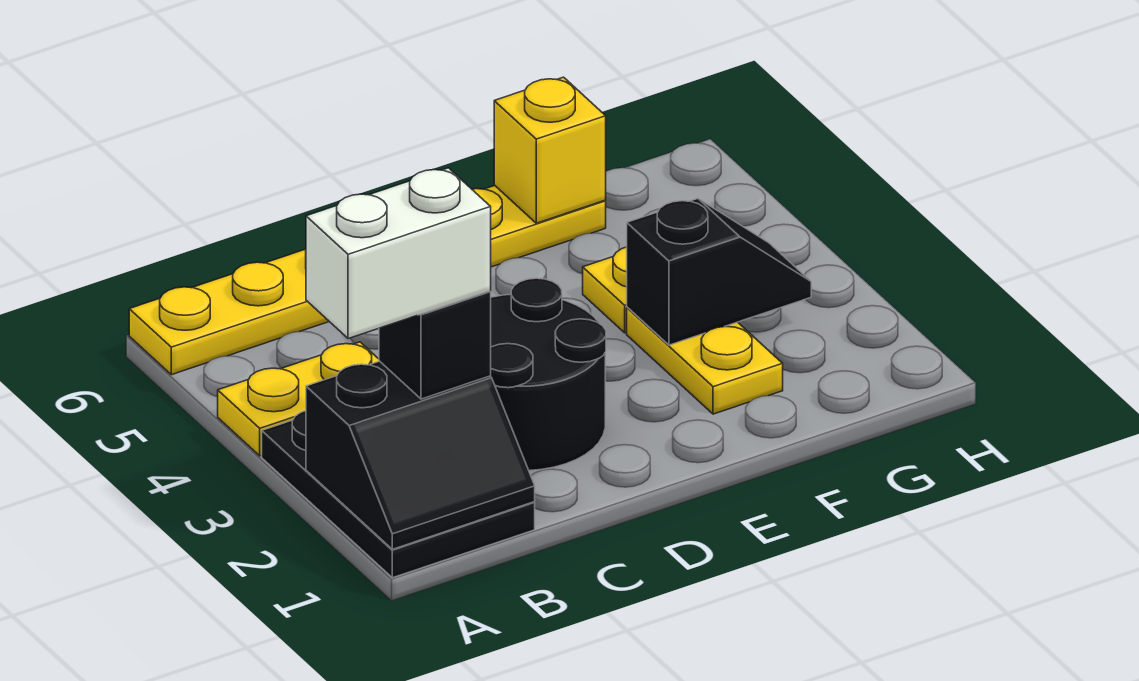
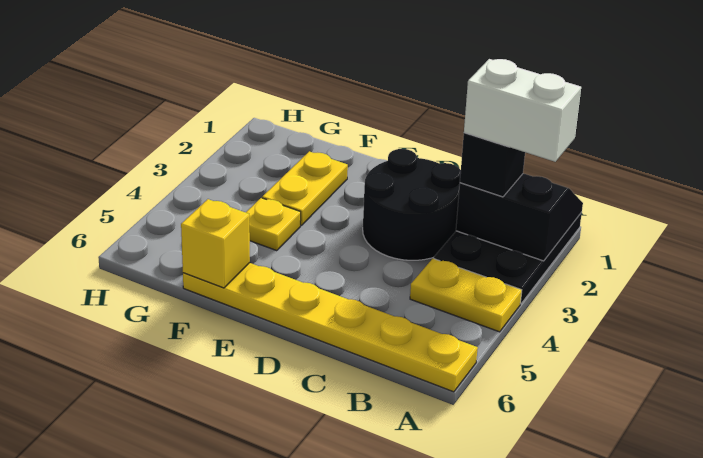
black 1x2 slope [627,199,811,345] -> none

